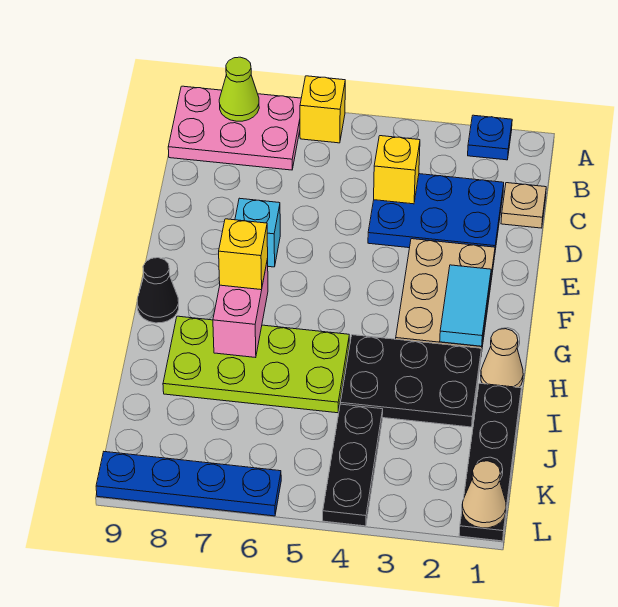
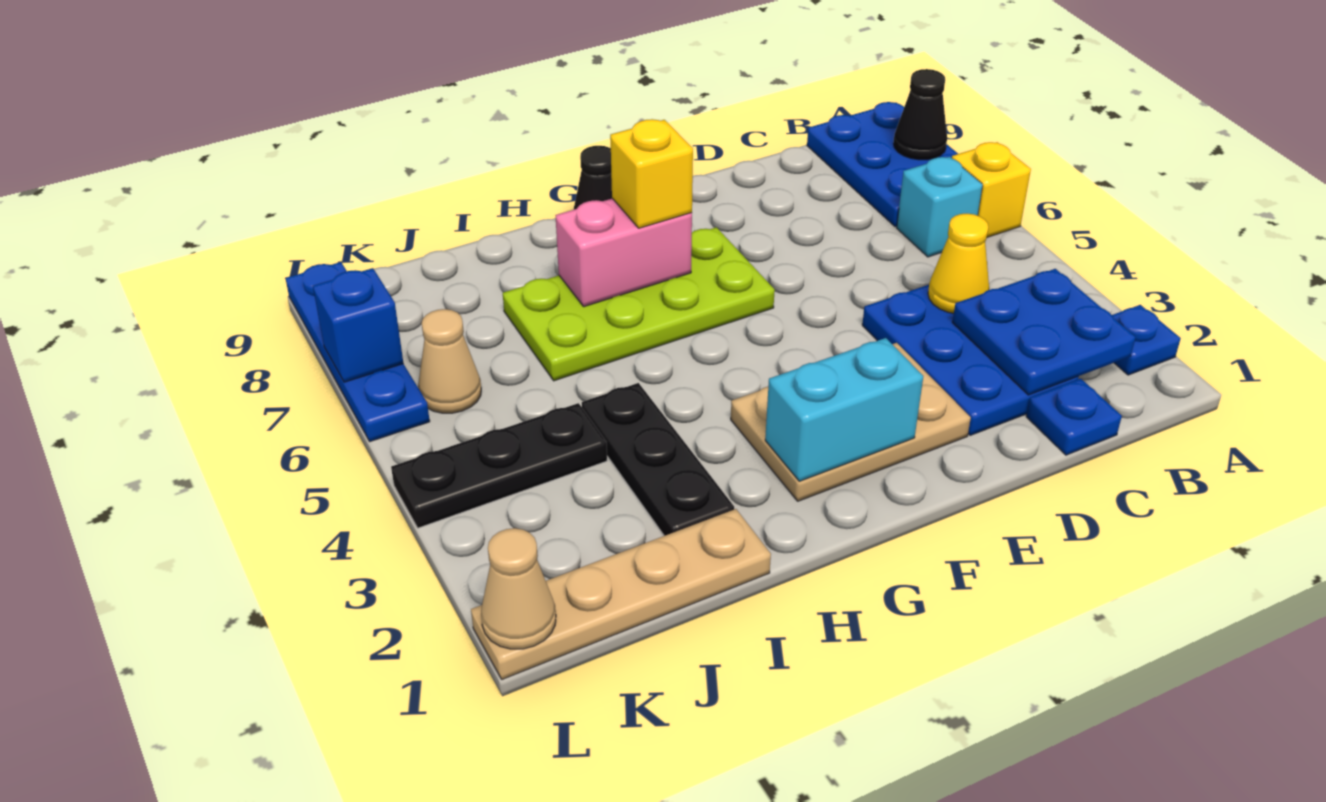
pink 2x3 plate [168,86,301,170] -> blue 2x3 plate [807,102,958,227]
lime 1x1 cone [219,57,259,121] -> black 1x1 cone [893,69,947,160]
none -> blue 2x2 plate [952,269,1136,395]
tan 1x1 plate [501,183,546,228] -> blue 1x1 plate [1026,379,1122,455]
yellow 1x1 brick [374,136,420,204] -> yellow 1x1 cone [928,214,989,313]
cyan 1x1 brick [235,198,280,267] -> cyan 1x1 brick moved to [897,157,983,257]
cyan 1x2 tile [440,265,491,346] -> cyan 1x2 brick [765,338,923,481]
tan 1x1 cone [481,329,523,387] -> tan 1x1 cone moved to [418,309,481,413]
black 2x3 plate [340,335,481,427] -> black 1x3 plate [582,383,734,536]
lime 2x4 plate [163,316,349,413] -> lime 2x4 plate turned to [503,227,775,381]
black 1x4 plate [459,383,521,541] -> tan 1x4 plate [471,509,771,679]
none -> blue 1x1 brick [313,268,403,382]

